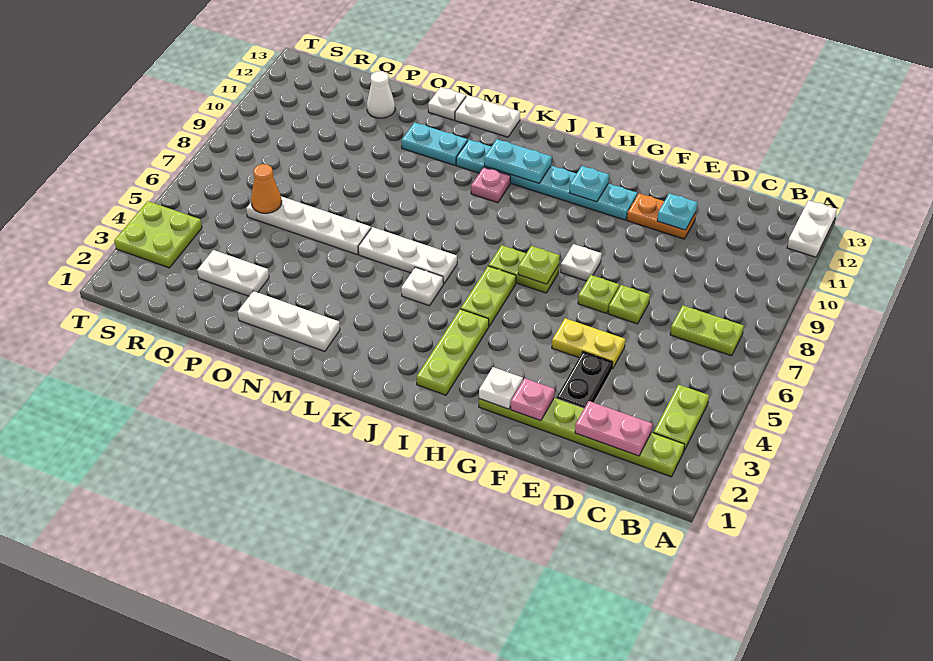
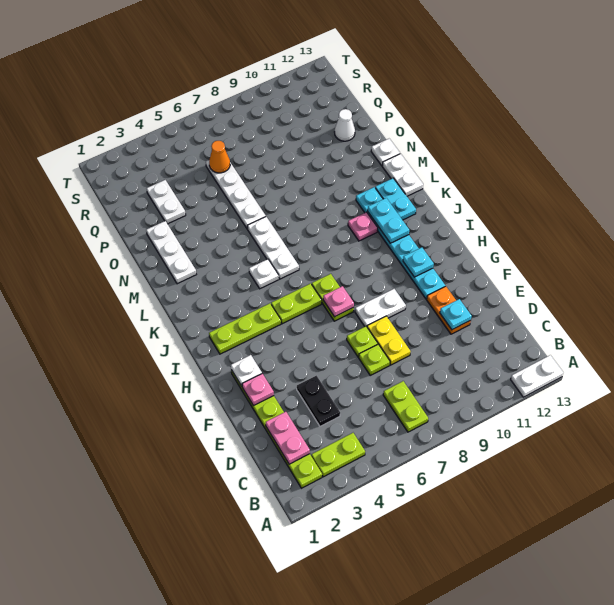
black 1x2 plate [556,352,613,408] -> black 1x2 plate turned to [297,376,340,426]
yellow 1x2 plate [552,318,625,369] -> yellow 1x2 plate moved to [367,316,411,365]
white 1x1 plate [561,244,602,281] -> white 1x2 plate [355,289,406,326]
lime 1x1 plate [518,246,560,284] -> pink 1x1 plate [323,286,354,317]
cyan 1x2 plate [402,122,468,165] -> cyan 1x2 plate moved to [375,178,416,220]
lime 2x2 plate [114,201,202,268] -> none

